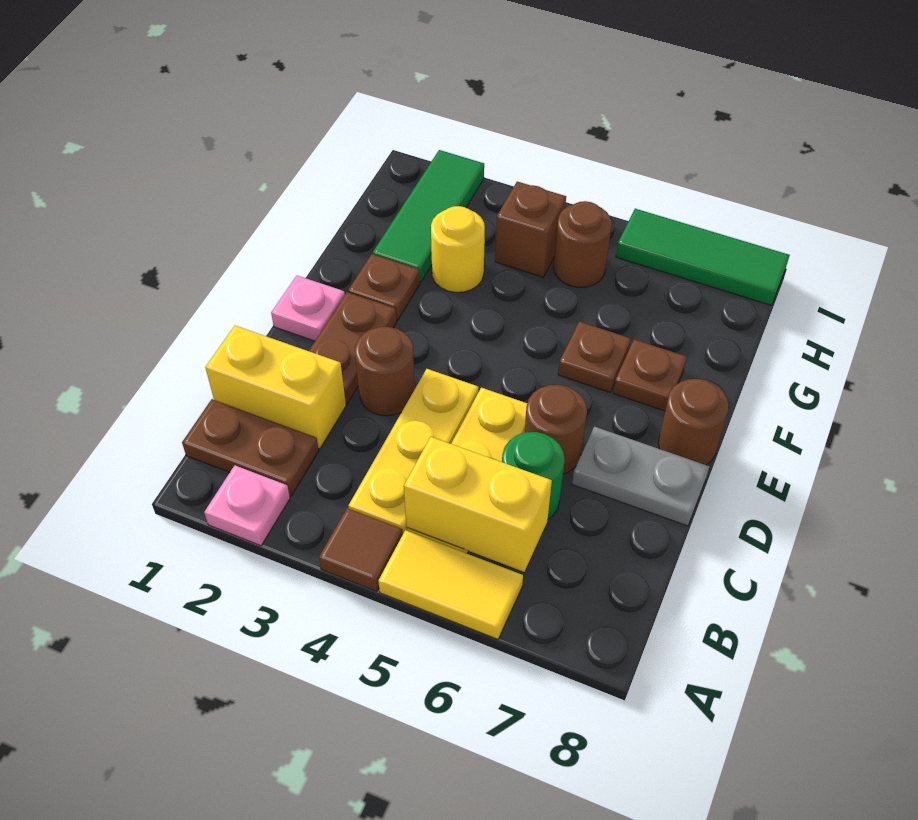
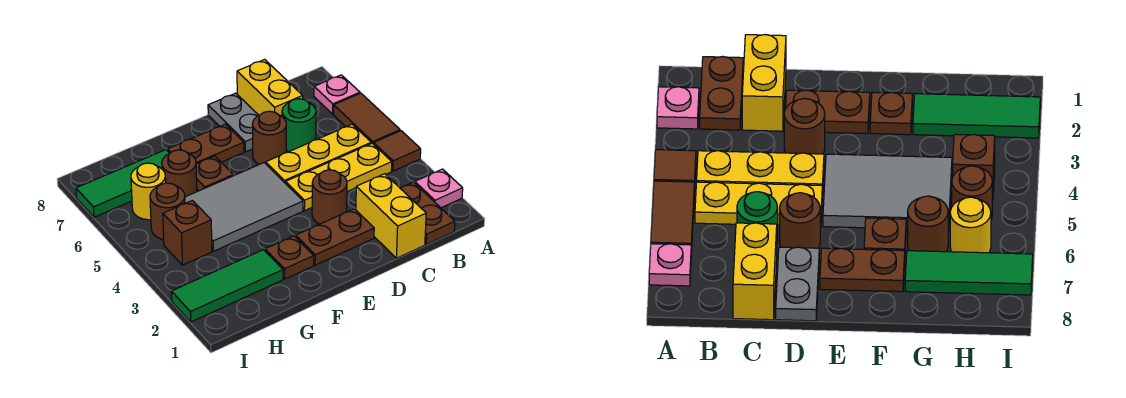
yellow 1x2 tile [378,530,523,639] -> brown 1x2 tile [334,93,400,144]
yellow 1x2 brick [404,437,552,572] -> yellow 1x2 brick moved to [237,59,303,116]
pink 1x1 plate [271,276,345,341] -> pink 1x1 plate moved to [314,75,360,114]
none -> grey 2x3 tile [185,163,303,251]
brown 1x1 round brick [658,379,729,465] -> brown 1x1 round brick moved to [162,150,197,197]
brown 1x1 plate [613,340,687,411] -> brown 1x2 plate [167,124,244,164]
yellow 1x1 round brick [431,206,485,292] -> yellow 1x1 round brick moved to [131,163,166,220]
green 1x3 tile [616,209,790,305] -> green 1x3 tile turned to [76,150,170,217]

